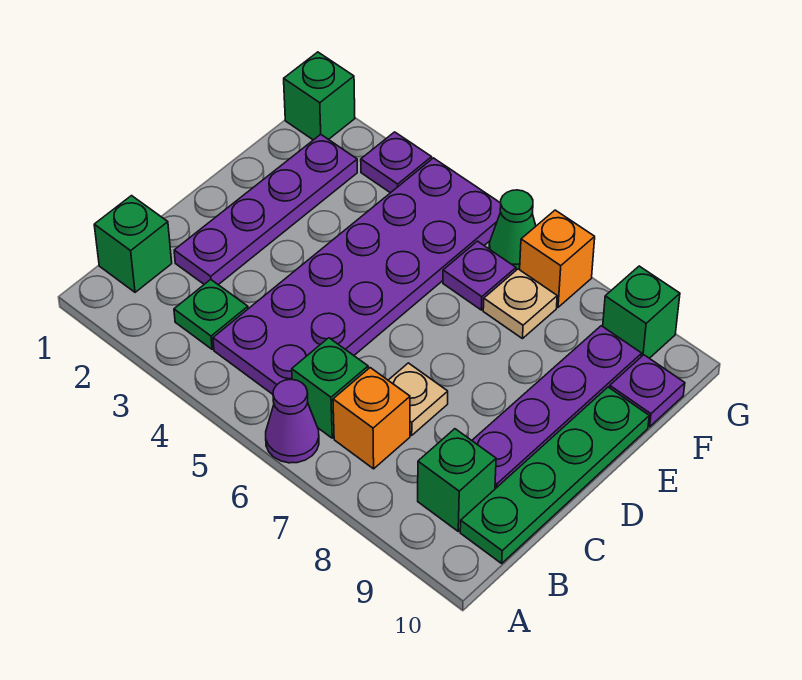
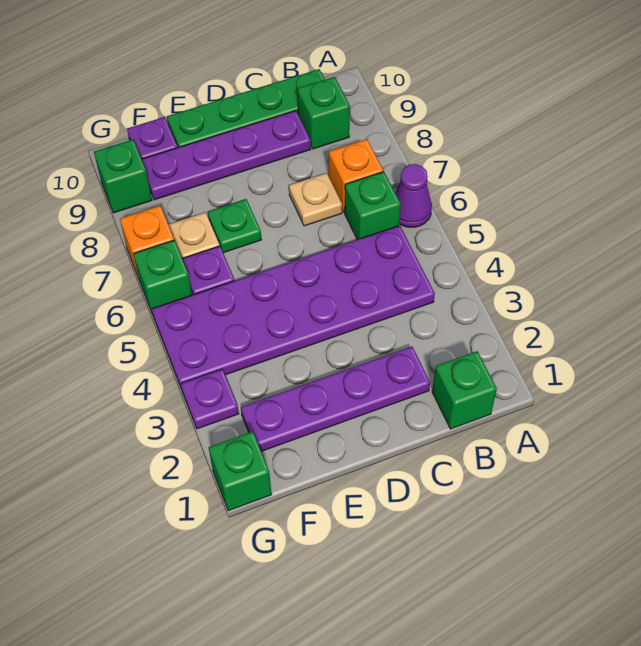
green 1x1 plate [174,280,248,349] -> green 1x1 plate moved to [208,199,262,253]
green 1x1 cone [489,190,536,270] -> green 1x1 brick [133,240,192,314]

